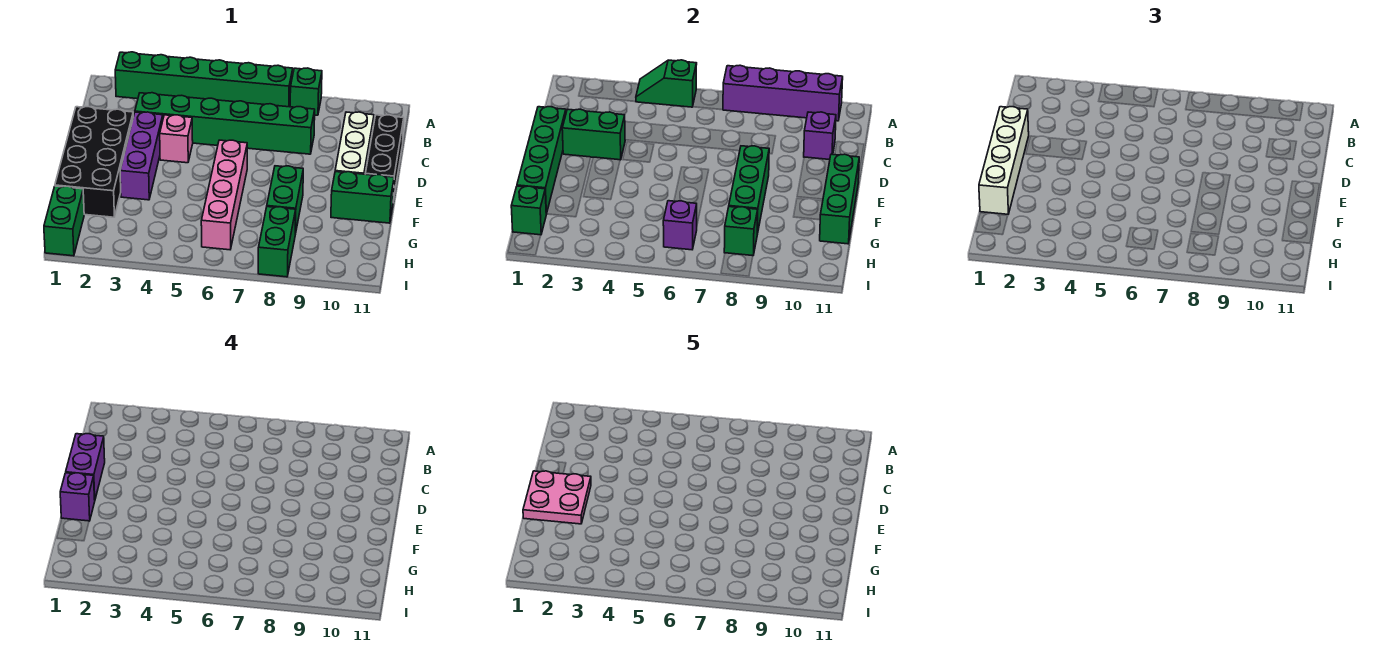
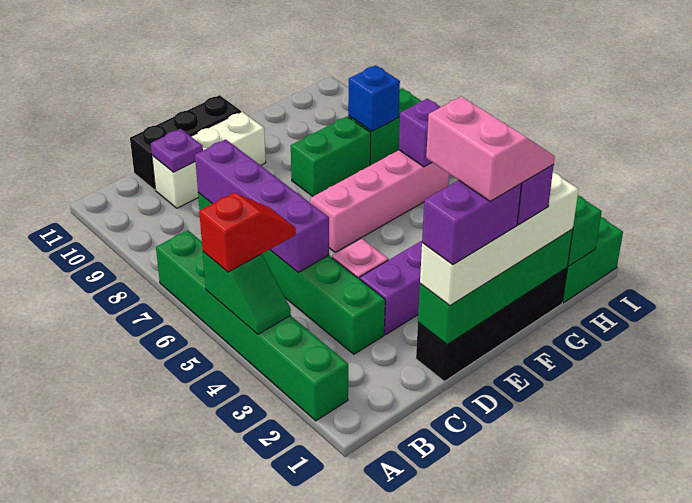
none -> red 1x2 slope [199,193,296,272]
purple 1x4 brick [723,65,843,121] -> purple 1x4 brick moved to [195,139,329,272]
green 1x1 brick [290,68,322,115] -> none
purple 1x1 brick [804,112,836,160] -> purple 1x1 plate [151,129,203,172]
black 2x4 brick [55,107,133,217] -> black 1x4 brick [416,268,567,381]
green 1x2 brick [562,109,625,160] -> none
pink 2x2 plate [523,471,591,524] -> pink 2x2 slope [426,97,555,201]
green 1x3 brick [729,146,769,234] -> none
green 1x3 brick [820,154,859,244] -> none
green 1x2 brick [331,172,394,223] -> none
green 1x1 brick [724,207,758,256] -> blue 1x1 brick [348,65,400,131]

